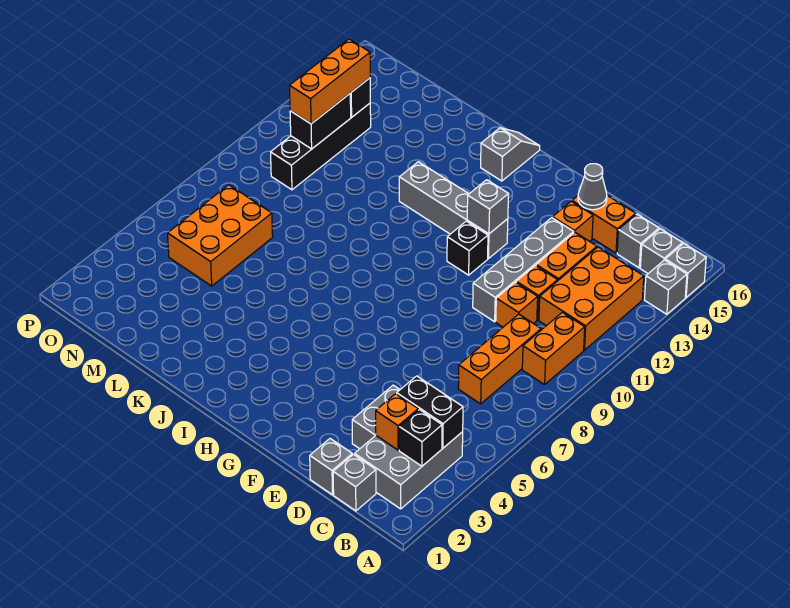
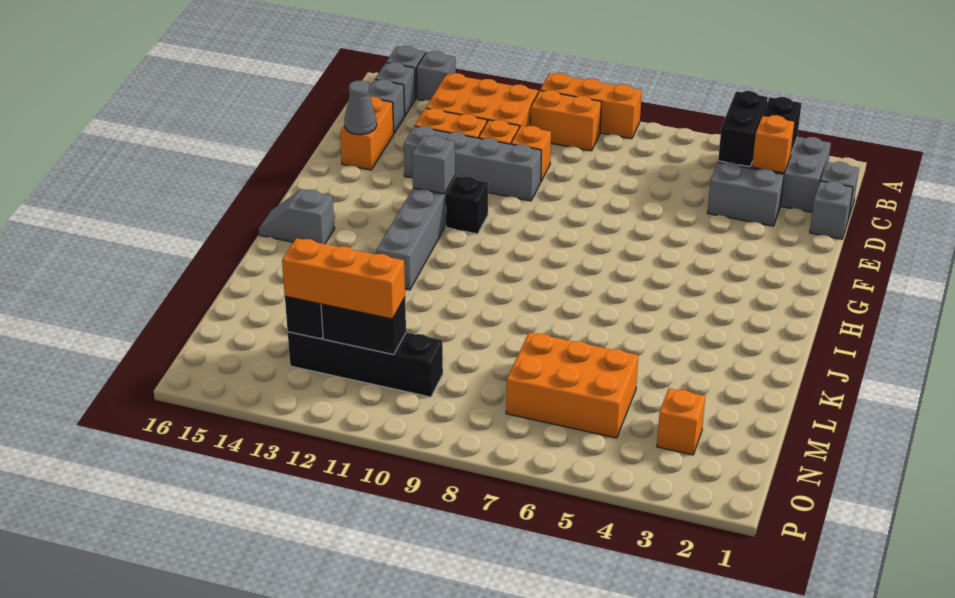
orange 1x3 brick [458,314,541,404] -> orange 1x3 brick moved to [540,73,642,139]
orange 1x1 brick [553,201,593,241] -> orange 1x1 brick moved to [657,388,705,455]

